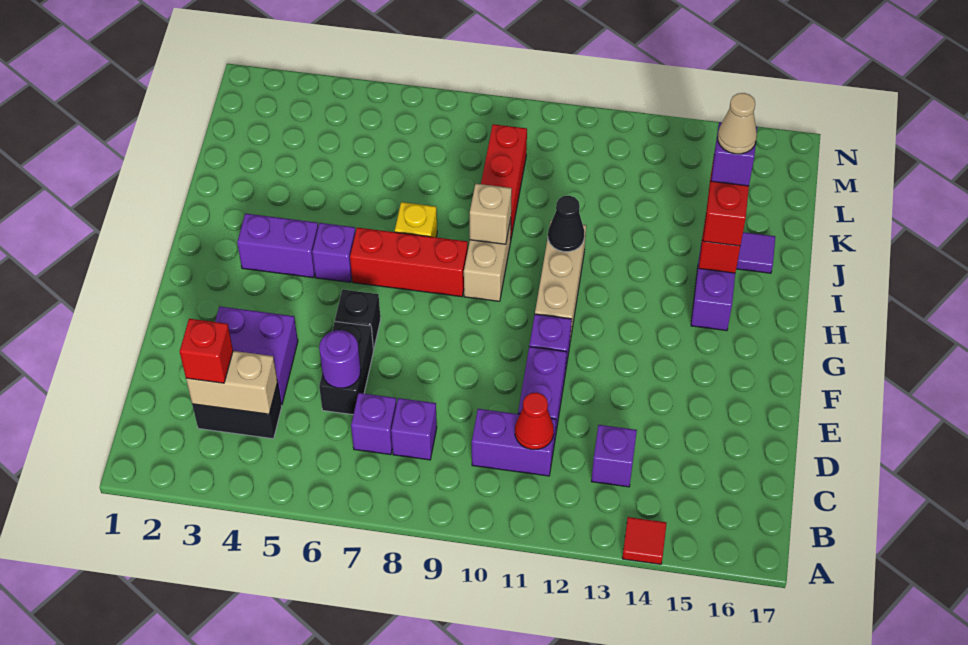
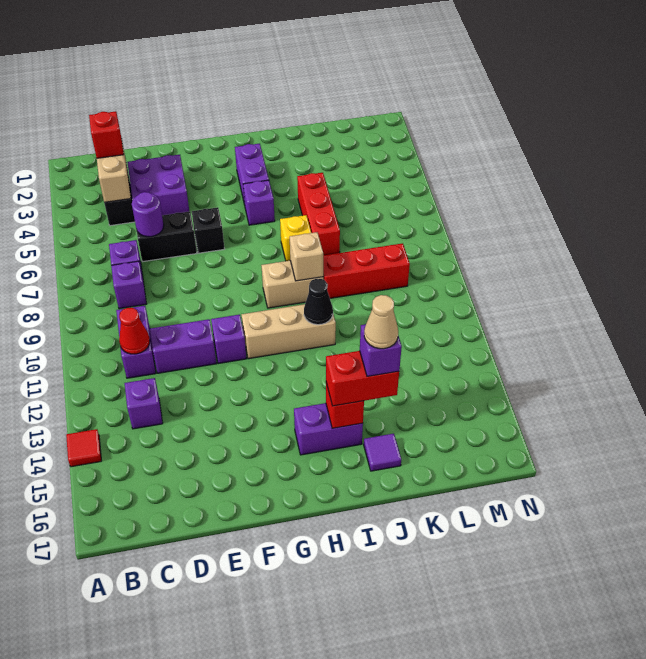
red 1x3 brick [350,228,468,297] -> red 1x3 brick moved to [297,173,340,255]

